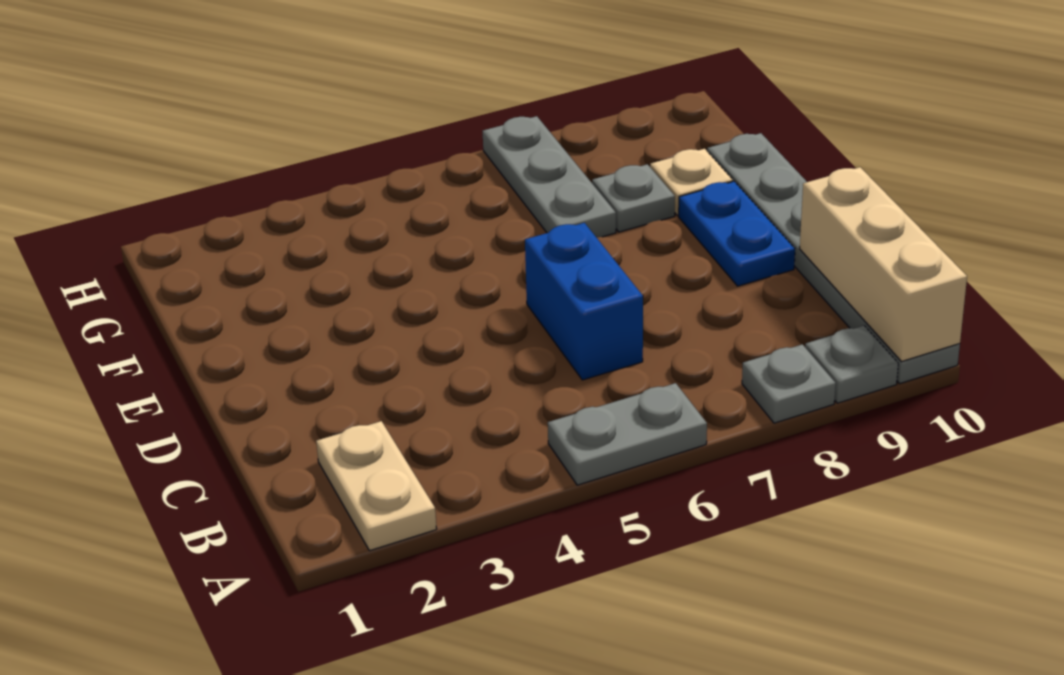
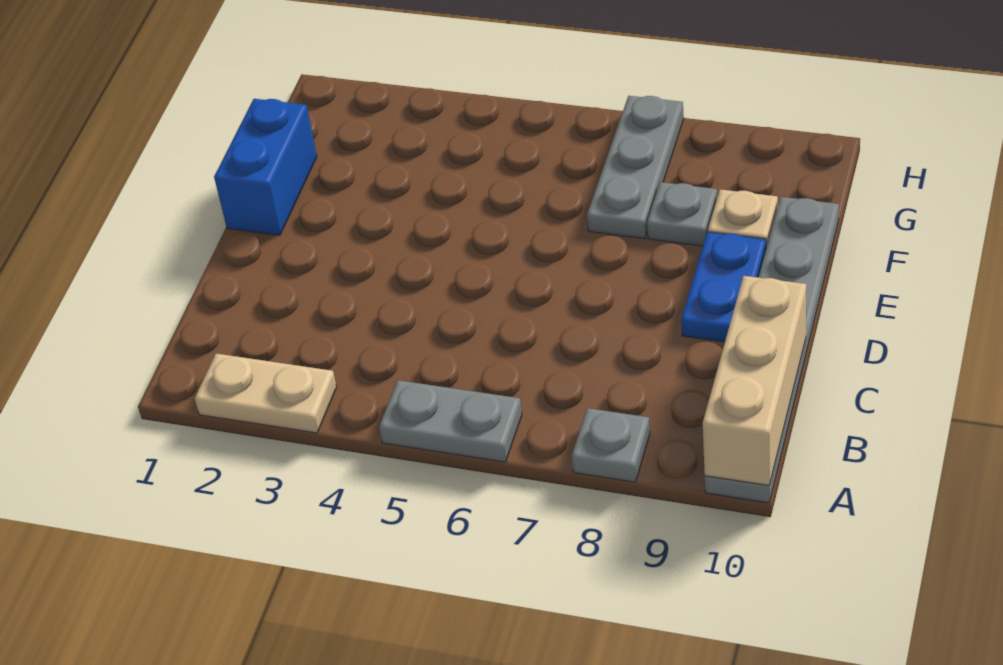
tan 1x2 plate [316,421,437,551] -> tan 1x2 plate turned to [195,354,337,433]
grey 1x1 plate [805,326,898,403] -> none
blue 1x2 brick [525,223,643,380] -> blue 1x2 brick moved to [214,99,317,235]

